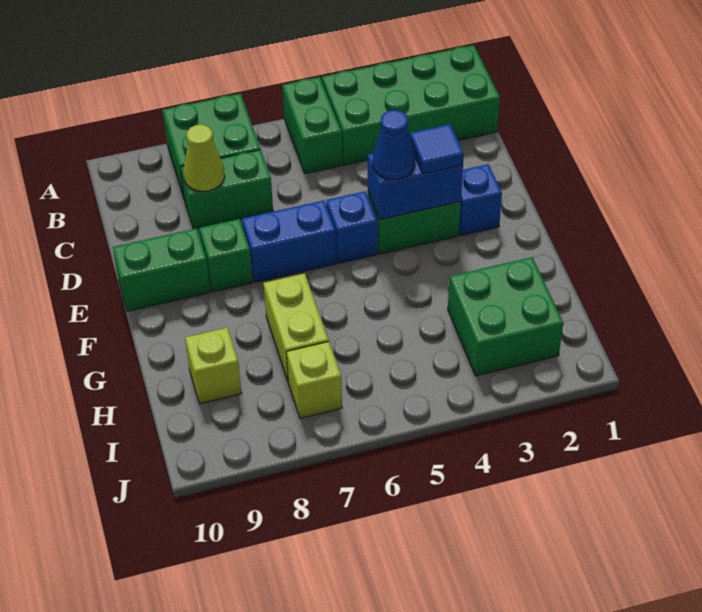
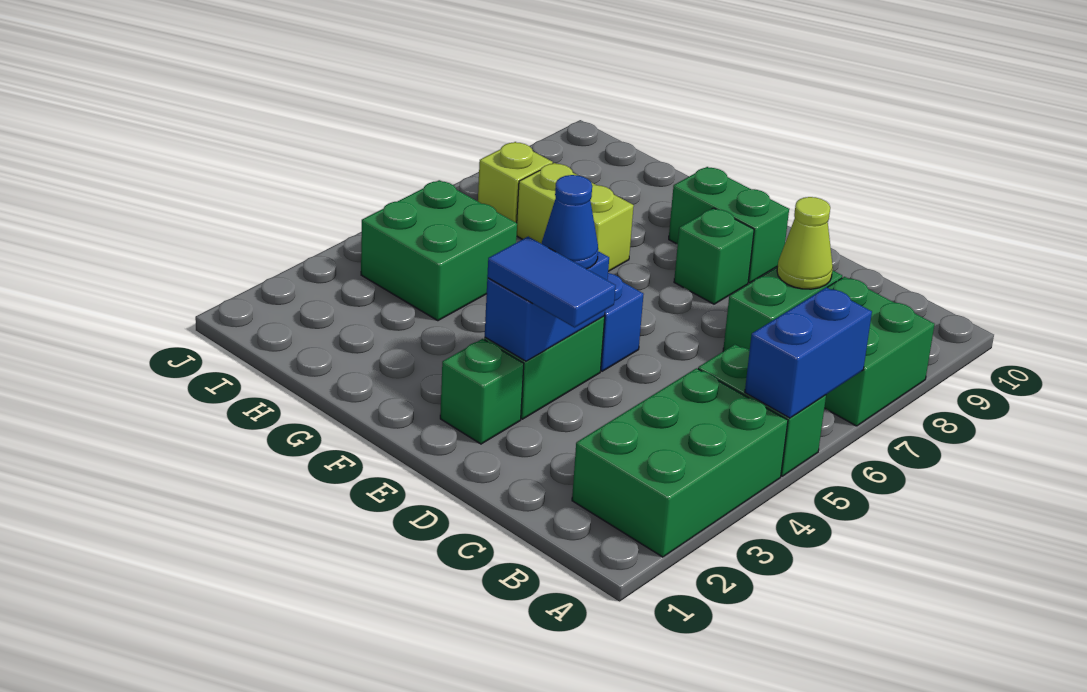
green 2x4 brick [322,45,500,165] -> green 2x3 brick [572,368,788,557]
blue 1x1 brick [459,164,502,236] -> green 1x1 brick [440,339,524,444]
blue 1x1 tile [410,124,464,174] -> blue 1x2 tile [487,237,616,327]
blue 1x2 brick [242,200,336,282] -> blue 1x2 brick moved to [745,287,872,418]
green 1x2 brick [113,228,211,311] -> green 1x2 brick turned to [669,167,789,283]
green 2x2 brick [448,257,563,376] -> green 2x2 brick moved to [361,180,517,321]
lime 1x1 brick [185,328,242,404] -> none

